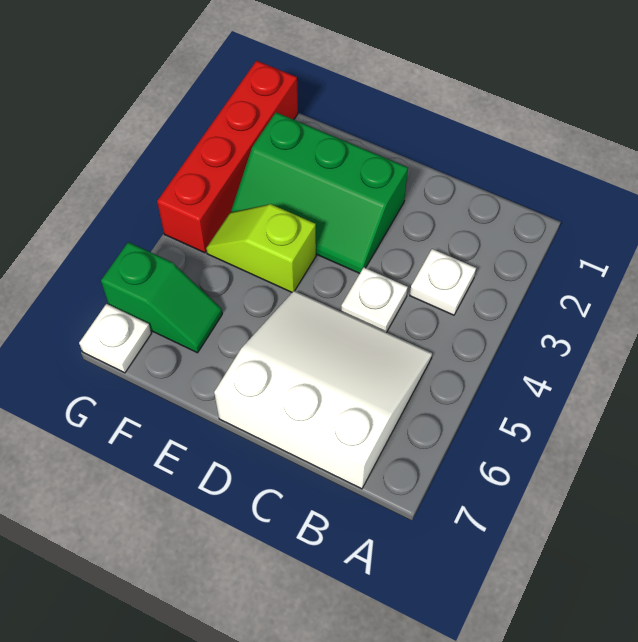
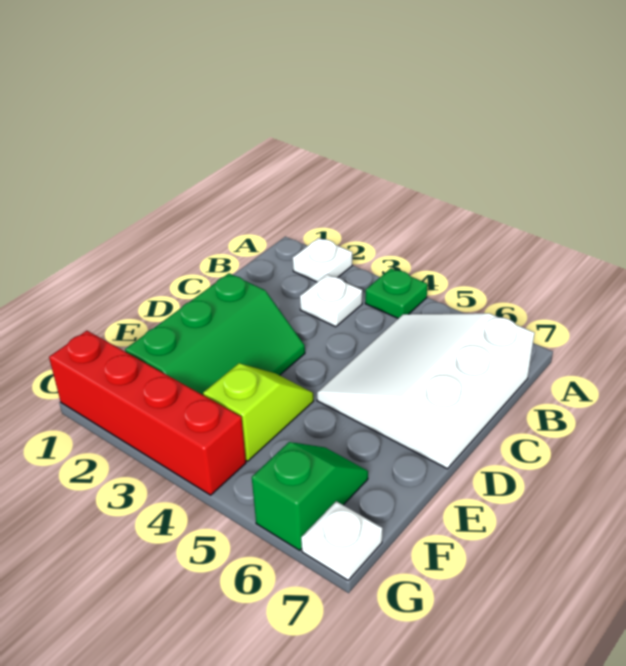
none -> green 1x1 plate [365,268,427,318]
white 1x1 plate [341,268,408,332] -> white 1x1 plate moved to [293,238,352,282]
lime 1x2 slope [206,204,316,292] -> lime 1x2 slope turned to [203,363,314,461]

